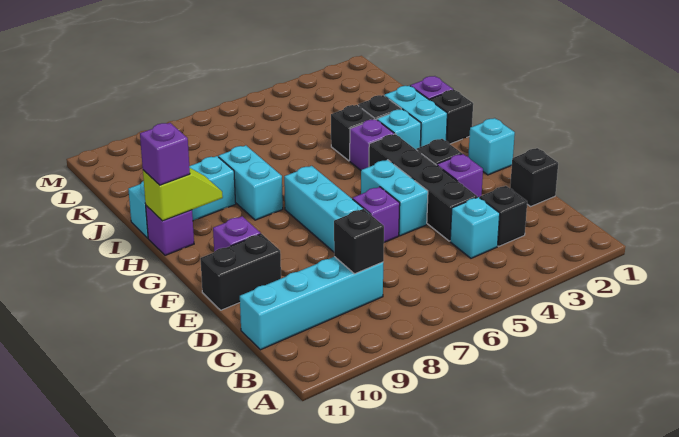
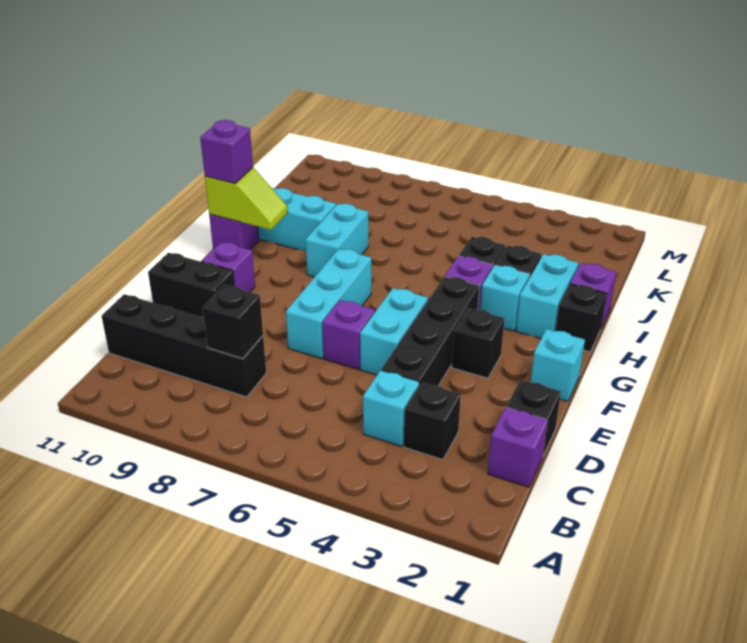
cyan 1x4 brick [240,257,383,350] -> black 1x4 brick [102,294,266,397]
purple 1x1 brick [437,154,483,198] -> purple 1x1 brick moved to [488,407,548,487]

